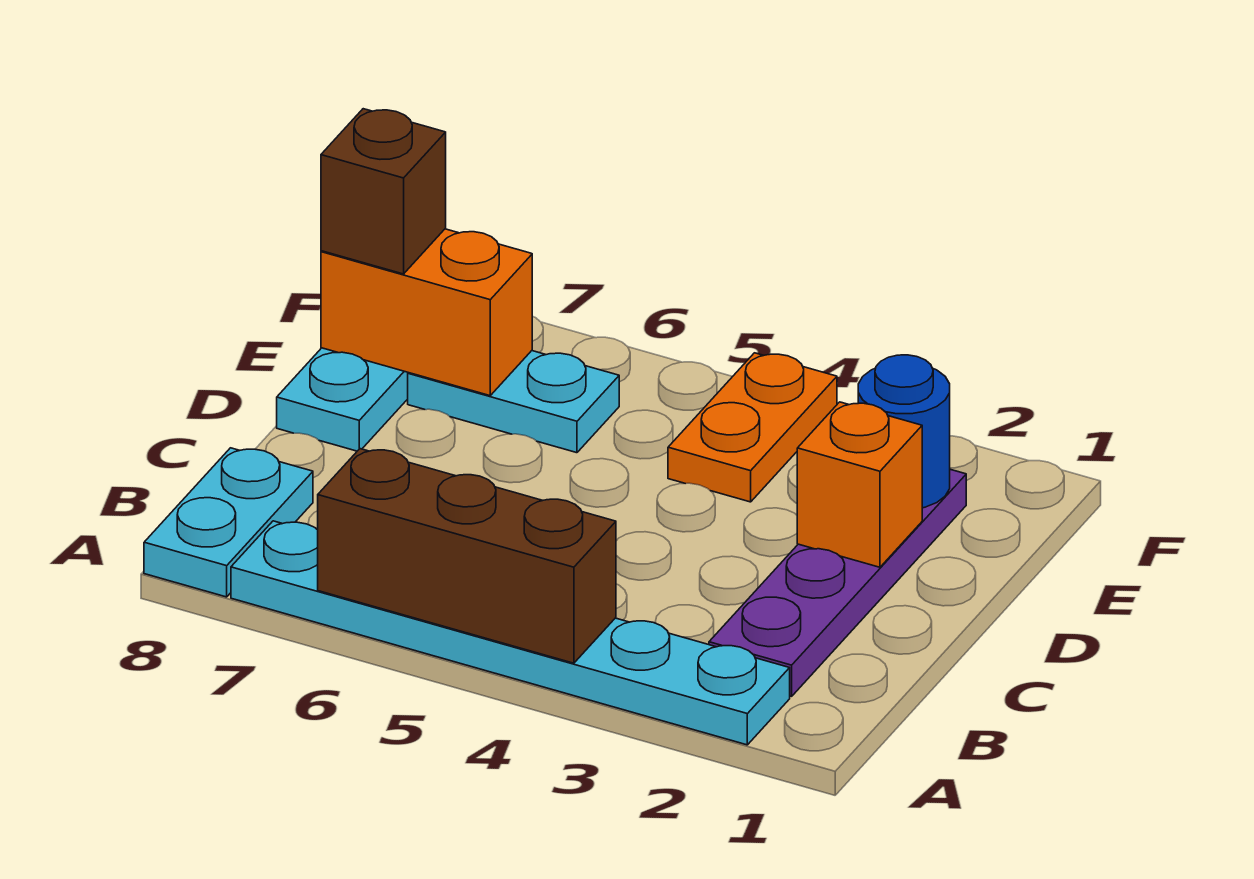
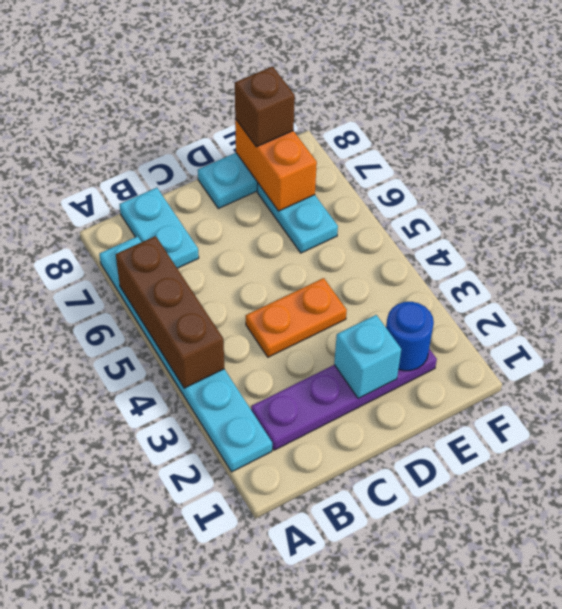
cyan 1x2 plate [144,448,313,597] -> cyan 1x2 plate turned to [119,188,199,268]
orange 1x1 brick [797,402,922,567] -> cyan 1x1 brick [334,315,401,398]
orange 1x2 plate [668,353,837,502] -> orange 1x2 plate moved to [246,278,347,357]

